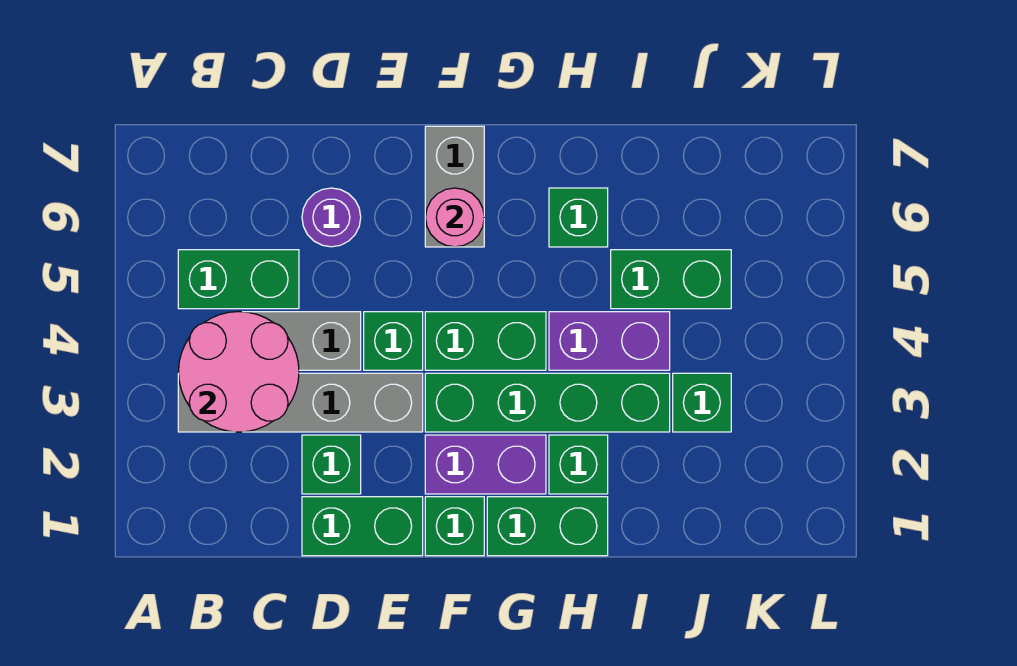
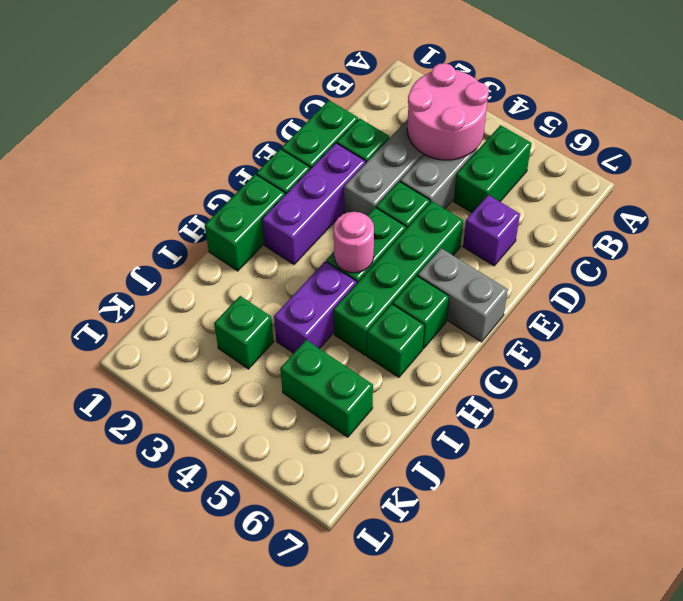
purple 1x1 round brick [302,188,361,247] -> purple 1x1 brick [463,195,520,266]
purple 1x2 brick [425,435,546,494] -> purple 1x3 brick [262,143,366,264]
green 1x4 brick [425,373,670,432] -> green 1x4 brick moved to [334,201,463,355]
pink 1x1 round brick [426,188,484,247] -> pink 1x1 round brick moved to [334,212,374,273]
green 1x1 brick [549,435,608,494] -> green 1x1 brick moved to [393,276,449,349]
green 1x2 brick [611,250,731,309] -> green 1x2 brick turned to [280,340,373,437]

